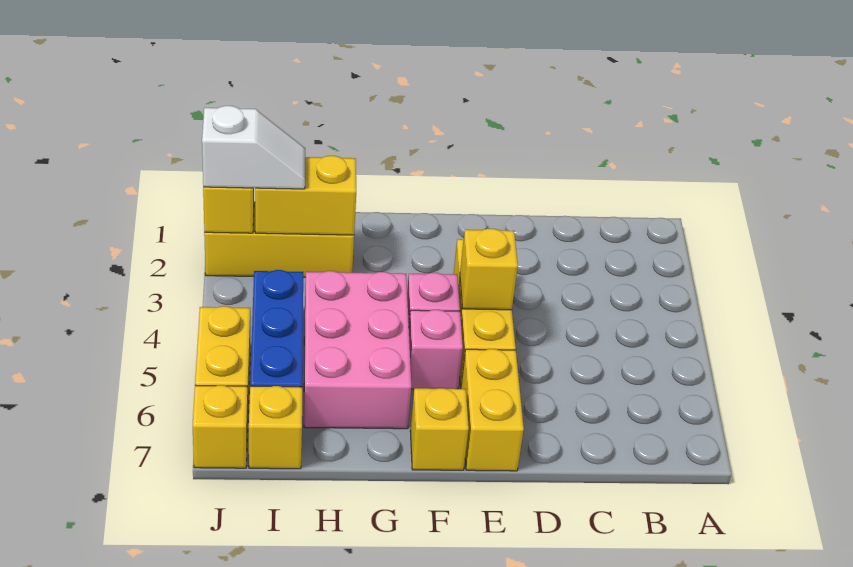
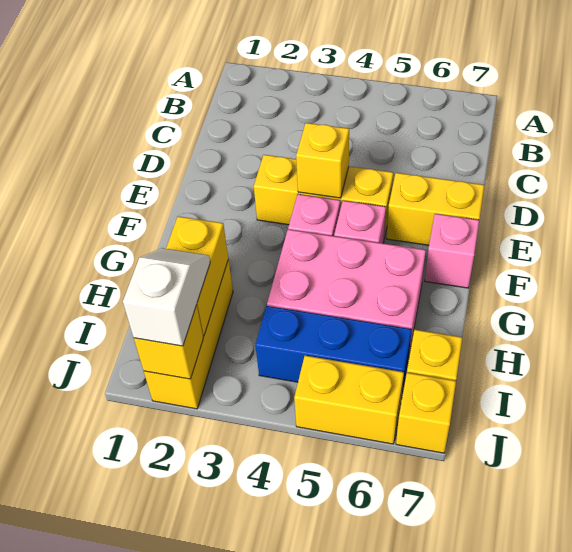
yellow 1x1 brick [410,388,469,470] -> pink 1x1 brick [425,214,479,288]

